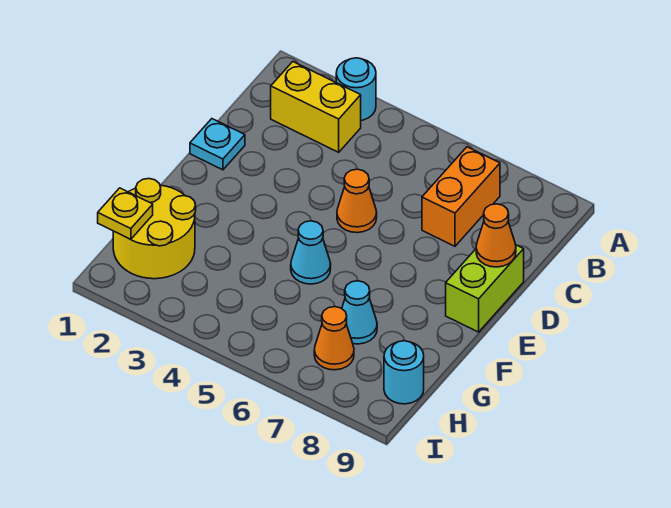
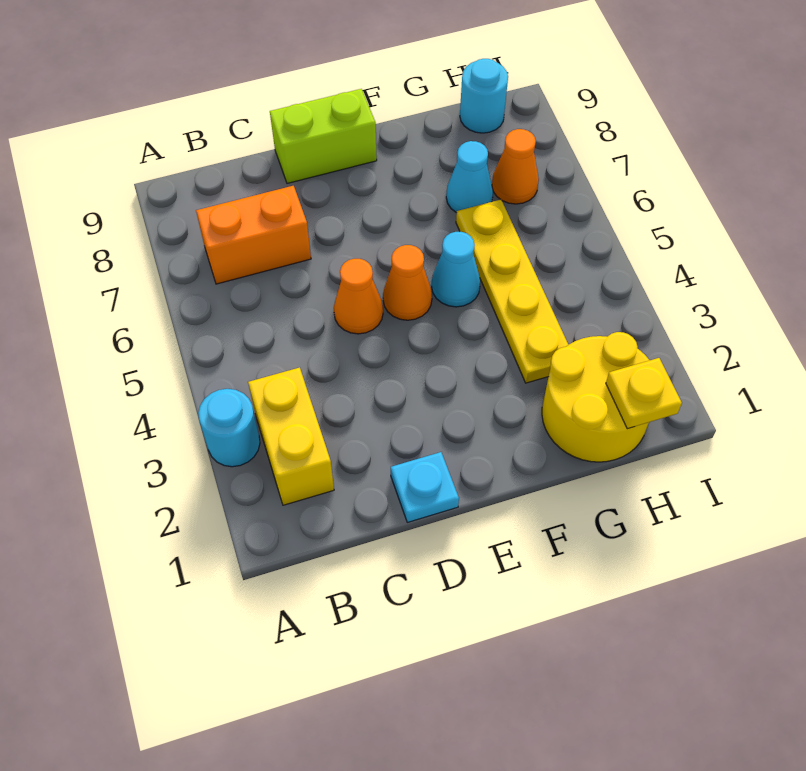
orange 1x1 cone [476,204,516,267] -> orange 1x1 cone moved to [383,245,432,320]
none -> yellow 1x4 plate [456,199,568,383]

